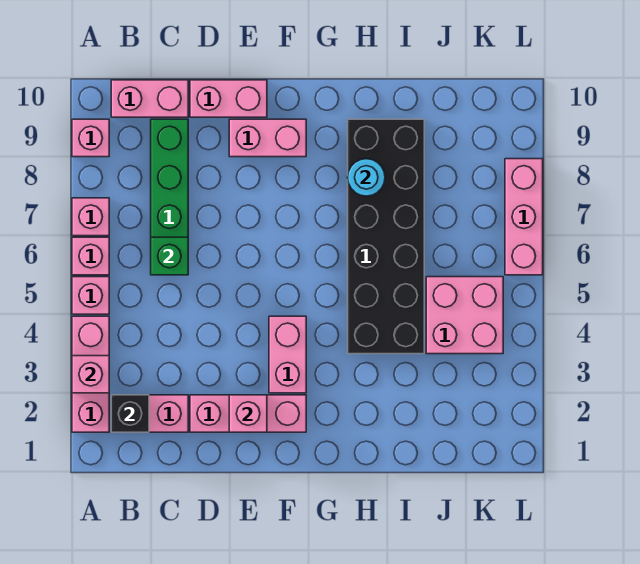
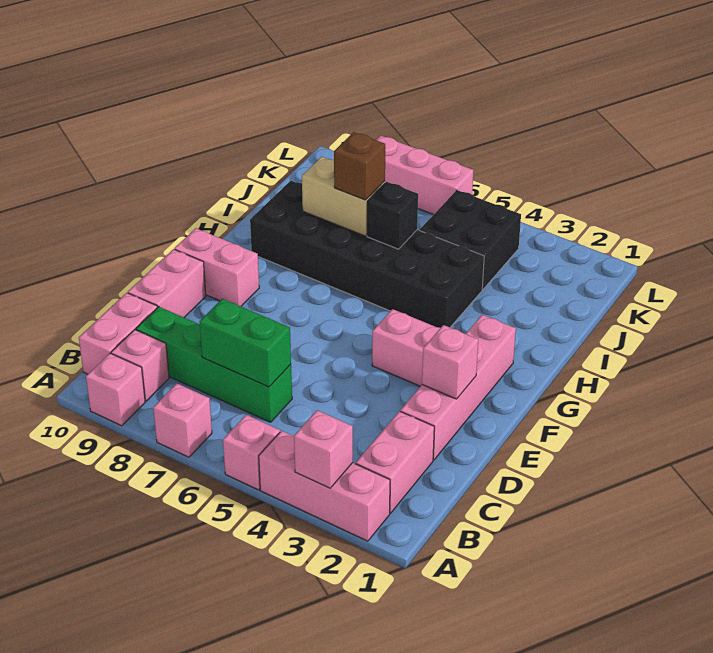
pink 1x1 brick [72,237,109,275] -> pink 1x1 brick moved to [111,330,169,401]
black 1x1 brick [111,395,149,432] -> black 1x1 brick moved to [367,182,418,249]
green 1x1 brick [151,237,188,275] -> green 1x2 brick [200,299,291,387]
pink 1x3 brick [190,395,306,432] -> pink 1x4 brick [400,315,516,460]
pink 1x2 brick [229,119,306,157] -> pink 1x2 brick turned to [174,228,259,306]
cyan 1x1 round brick [348,159,385,196] -> none
none -> tan 1x2 brick [302,157,385,236]
none -> brown 1x1 brick [334,132,385,200]
pink 2x2 brick [426,277,503,354] -> black 2x2 brick [420,190,521,289]

